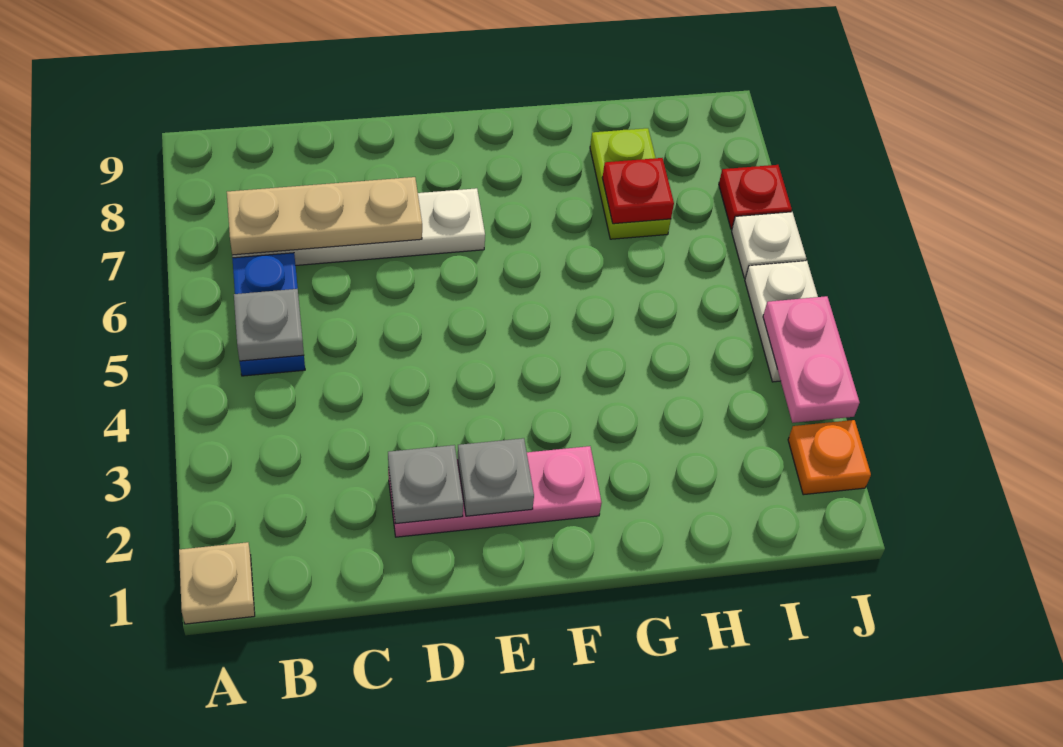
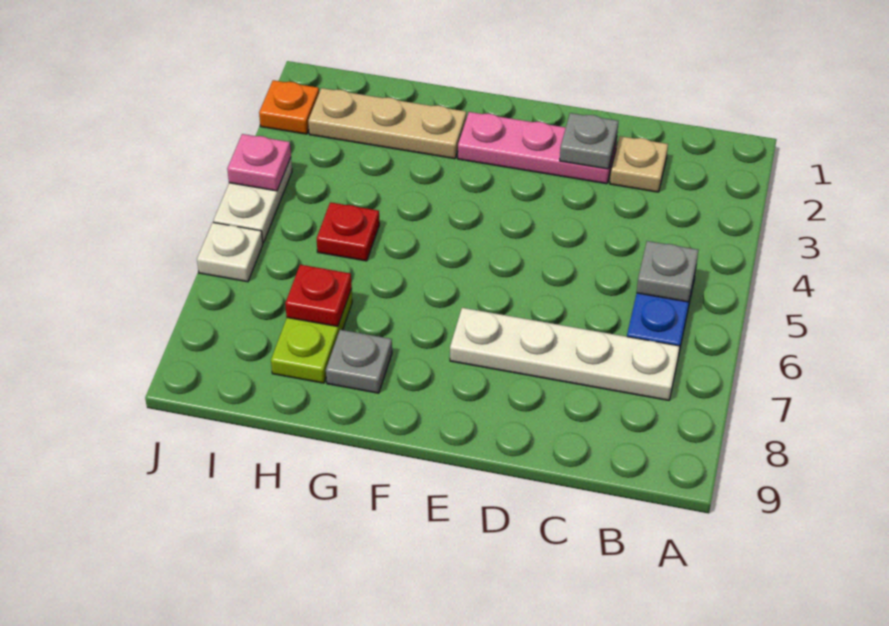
tan 1x1 plate [179,542,255,624] -> tan 1x1 plate moved to [610,136,668,192]
tan 1x3 plate [227,177,422,255] -> tan 1x3 plate moved to [308,88,466,159]
grey 1x1 plate [458,438,534,516] -> grey 1x1 plate moved to [326,330,392,393]
pink 1x2 plate [763,296,860,423] -> pink 1x1 plate [227,134,291,191]
red 1x1 plate [719,165,792,229] -> red 1x1 plate moved to [317,202,380,261]

